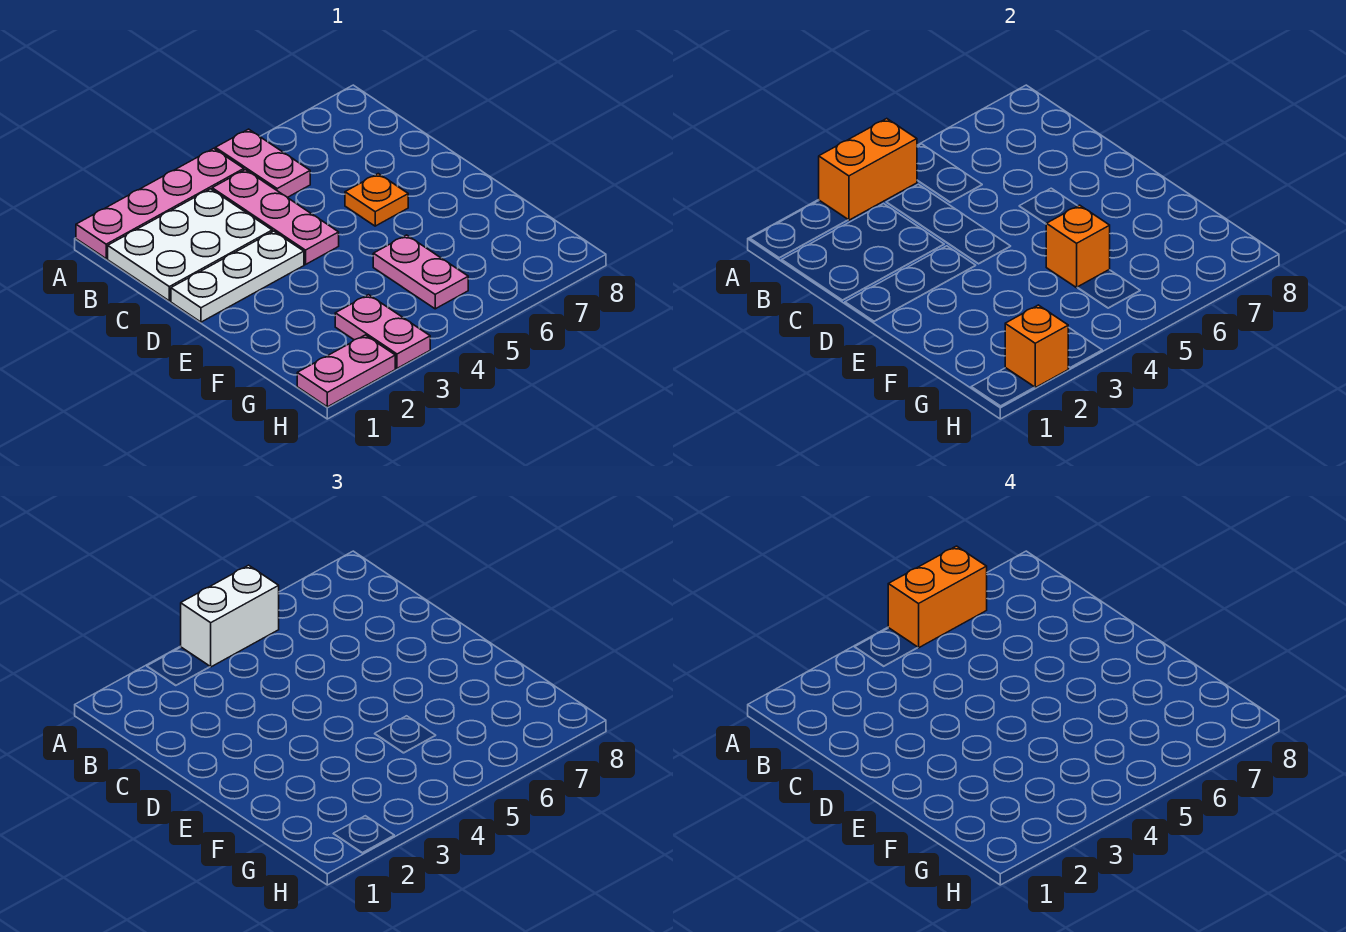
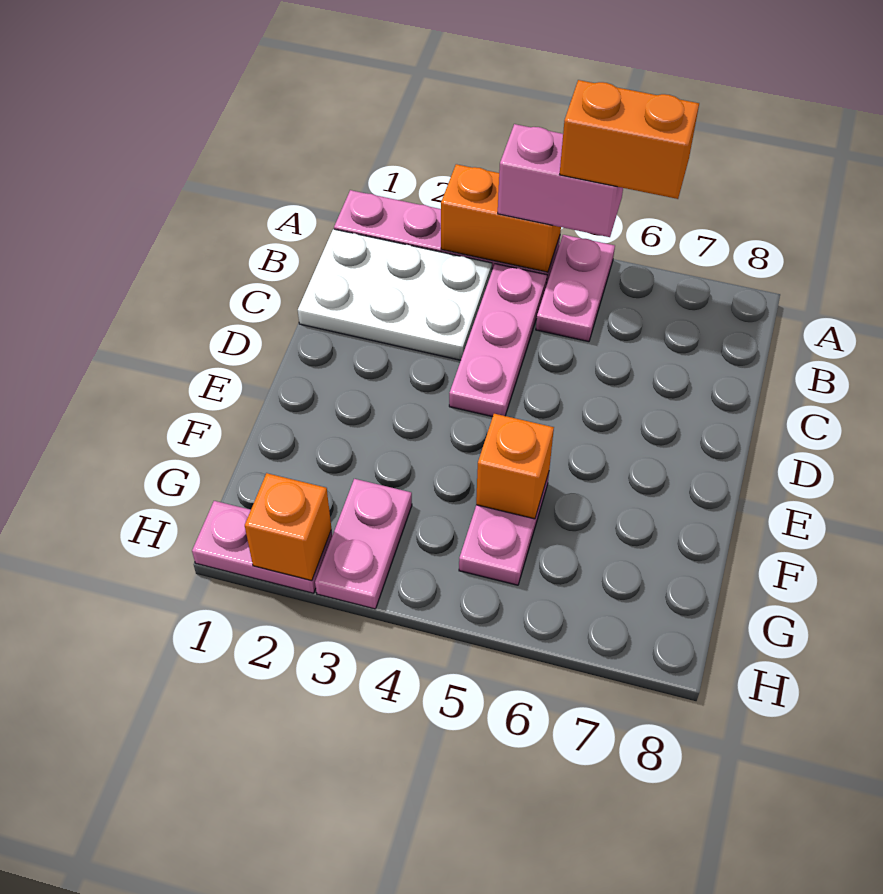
white 1x2 brick [181,565,279,667] -> pink 1x2 brick [498,124,623,237]
white 1x3 plate [171,231,304,322] -> none
orange 1x1 plate [345,174,408,226] -> none

